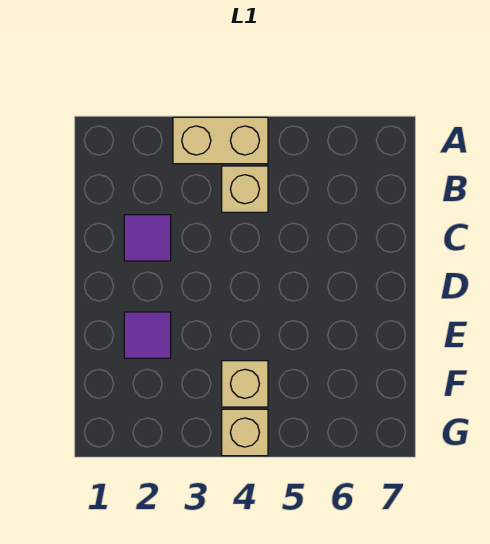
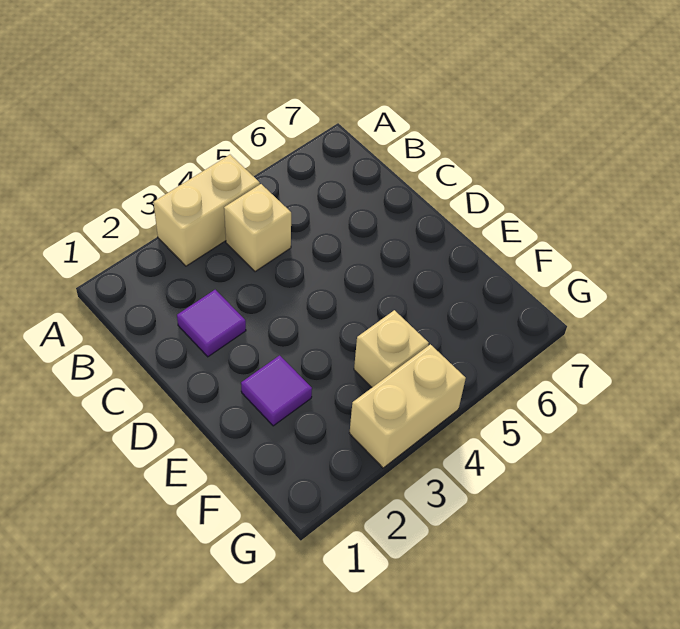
tan 1x1 brick [222,409,268,456] -> tan 1x2 brick [349,344,466,468]

